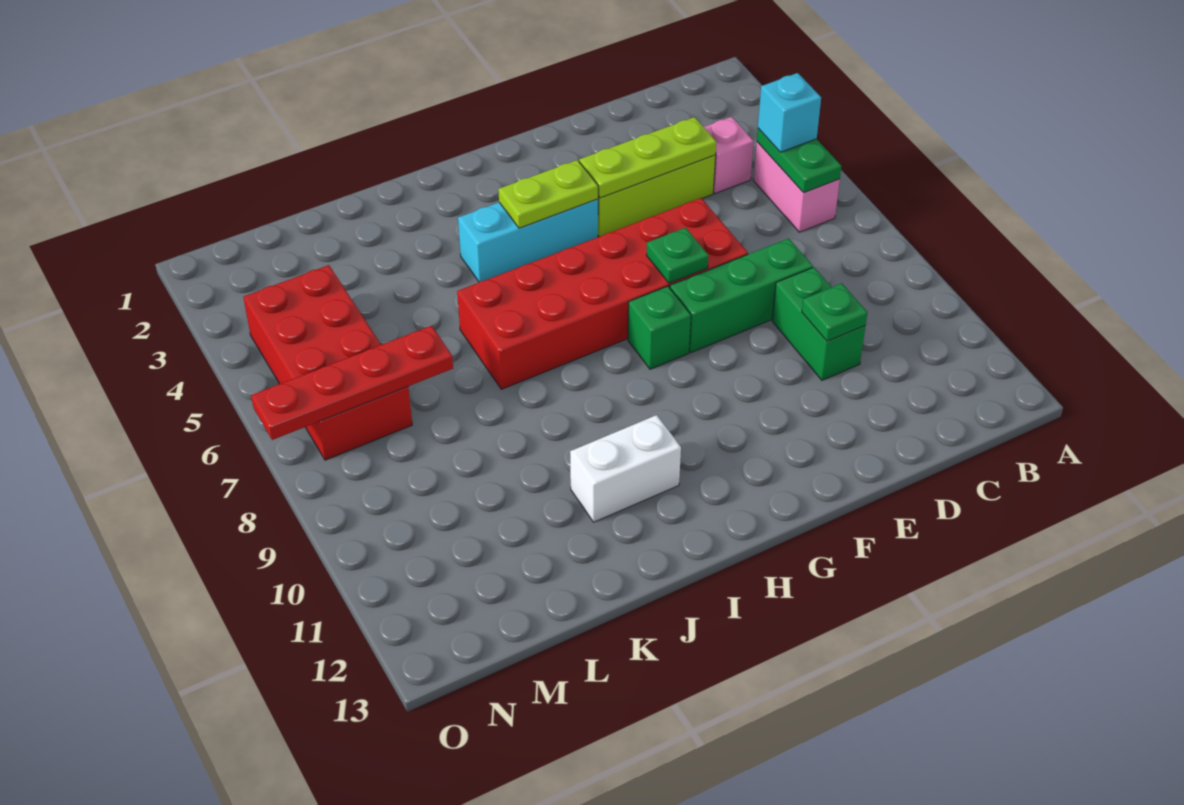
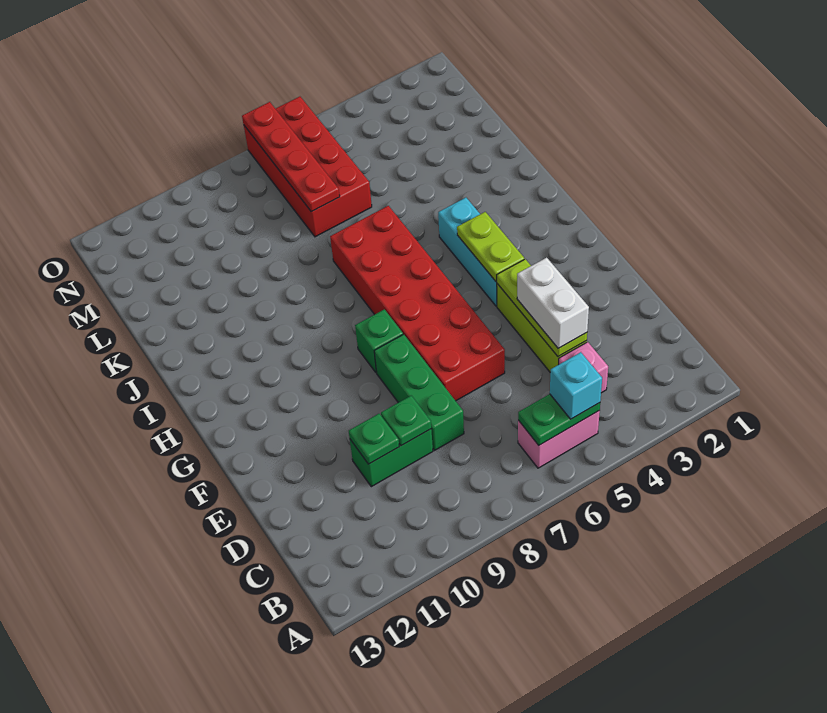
green 1x1 plate [646,228,709,283] -> green 1x1 plate moved to [381,395,431,446]
white 1x2 brick [570,415,681,522] -> white 1x2 brick moved to [517,258,589,348]
red 2x4 brick [243,265,412,460] -> red 2x4 brick turned to [244,97,372,237]

